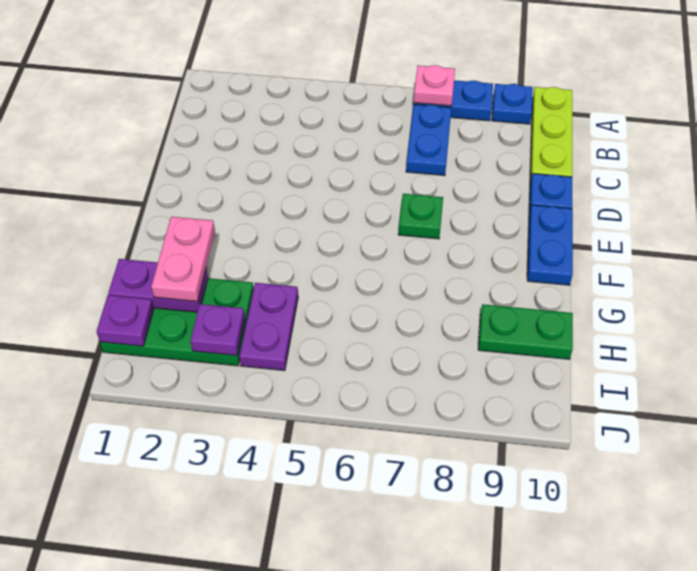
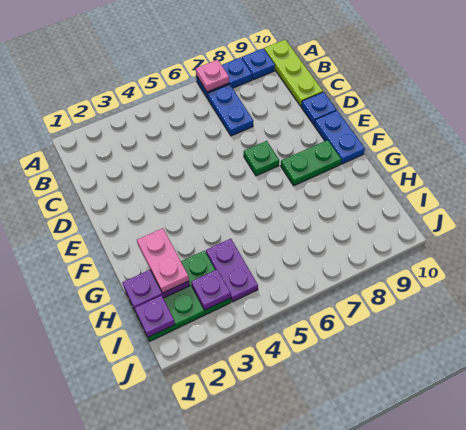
green 1x2 plate [478,304,573,359] -> green 1x2 plate moved to [281,140,341,186]

